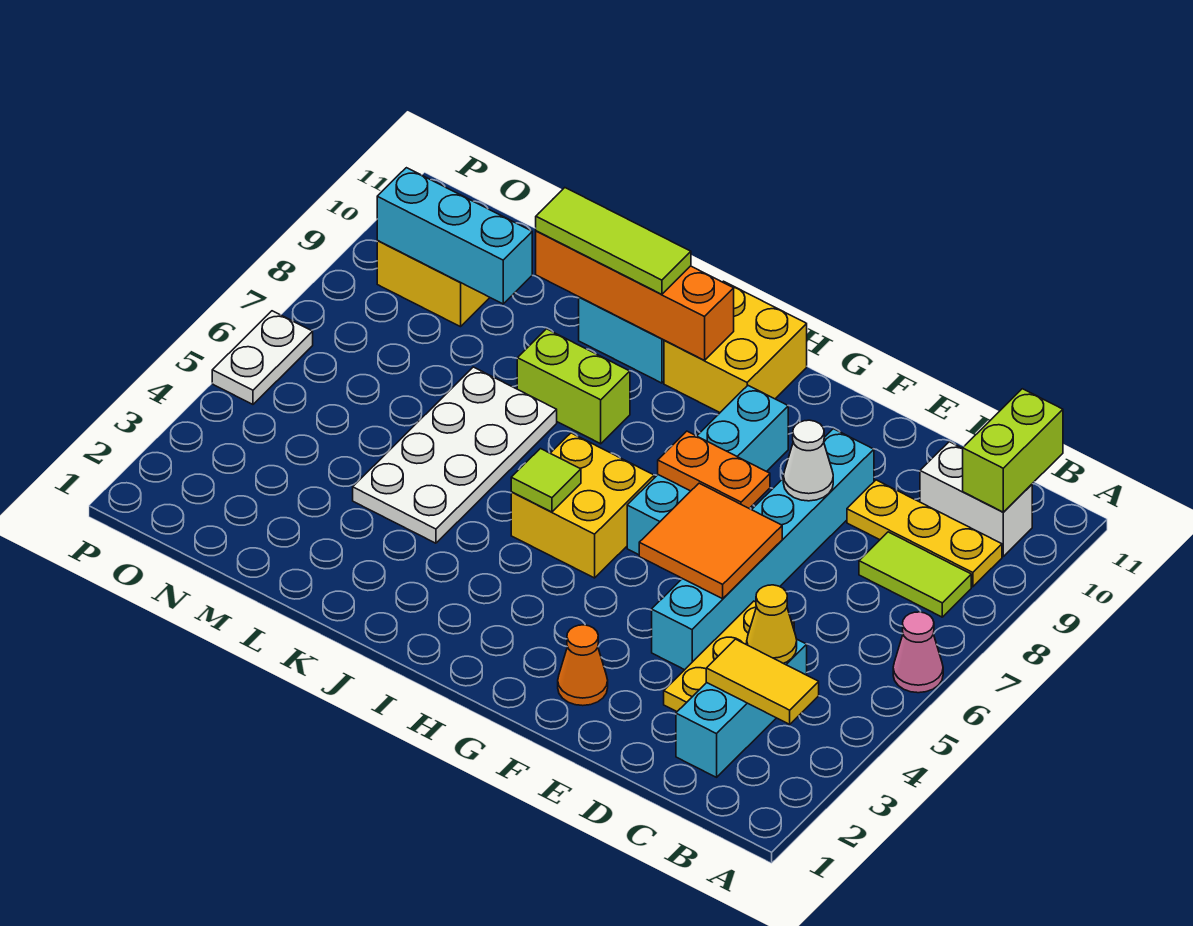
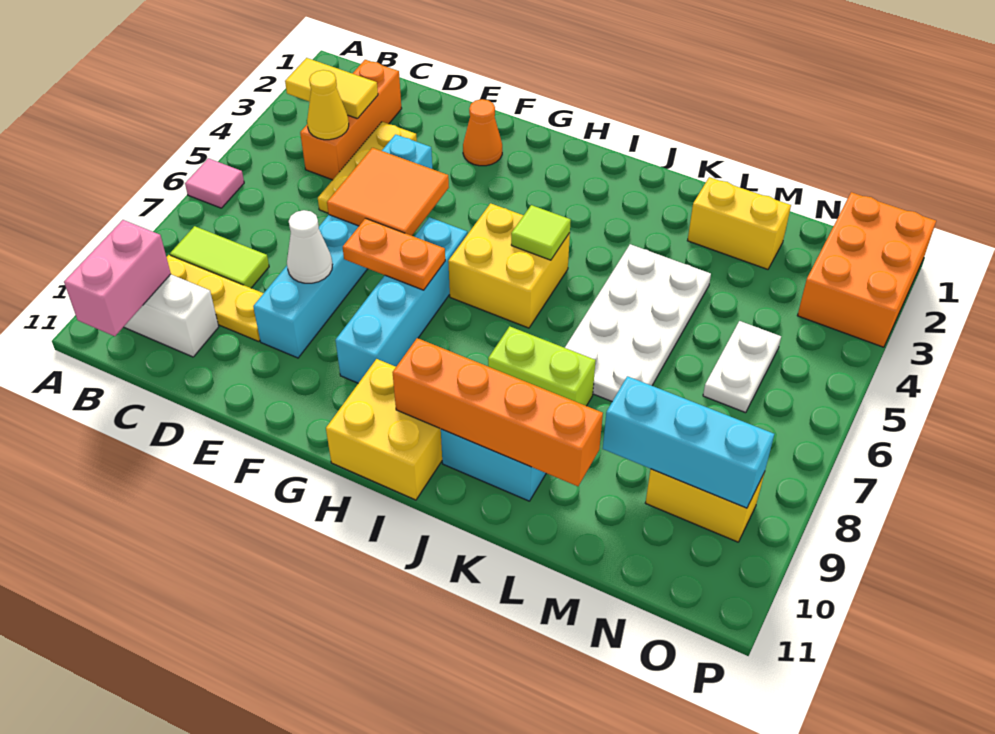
pink 1x1 cone [893,612,943,693] -> pink 1x1 tile [185,158,244,208]
lime 1x2 brick [963,389,1063,512] -> pink 1x2 brick [64,220,171,336]
cyan 1x3 brick [676,640,807,777] -> orange 1x3 brick [300,60,402,180]
lime 1x3 tile [536,188,691,294] -> none
none -> yellow 1x2 brick [687,177,791,269]
none -> orange 2x3 brick [797,192,936,347]
white 1x2 plate [212,311,313,404] -> white 1x2 plate moved to [703,321,781,413]

